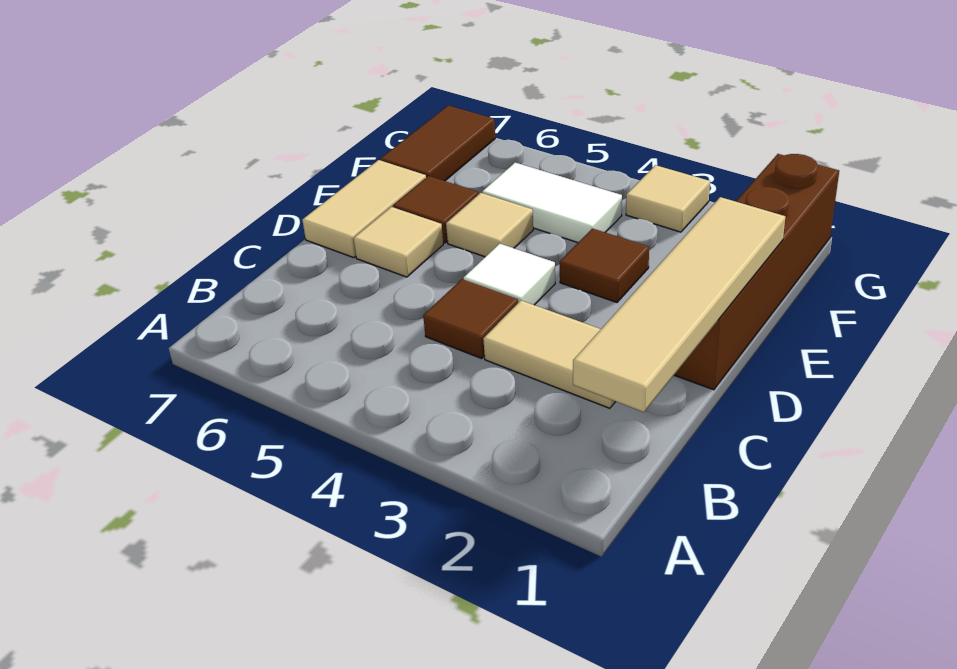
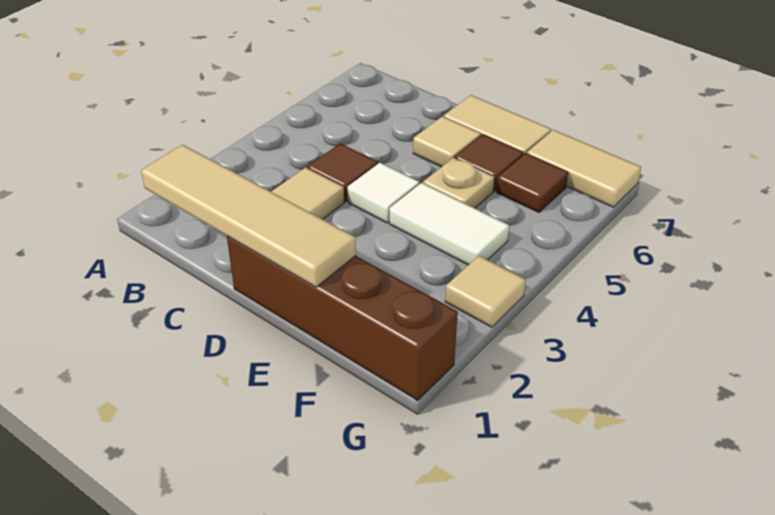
brown 1x1 tile [560,229,649,302] -> brown 1x1 tile moved to [497,153,568,212]
tan 1x1 tile [446,193,533,257] -> tan 1x1 plate [423,158,494,208]
white 1x2 tile [482,163,622,243] -> white 1x2 tile turned to [390,183,509,265]
brown 1x2 tile [380,105,495,181] -> tan 1x2 tile [527,130,641,207]

